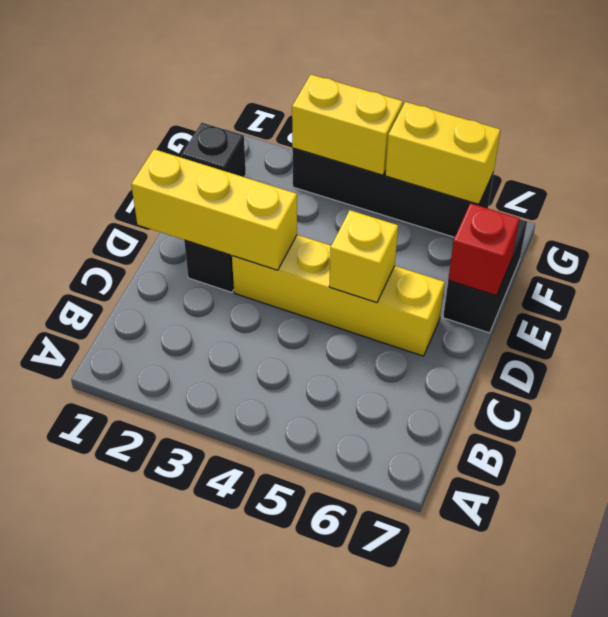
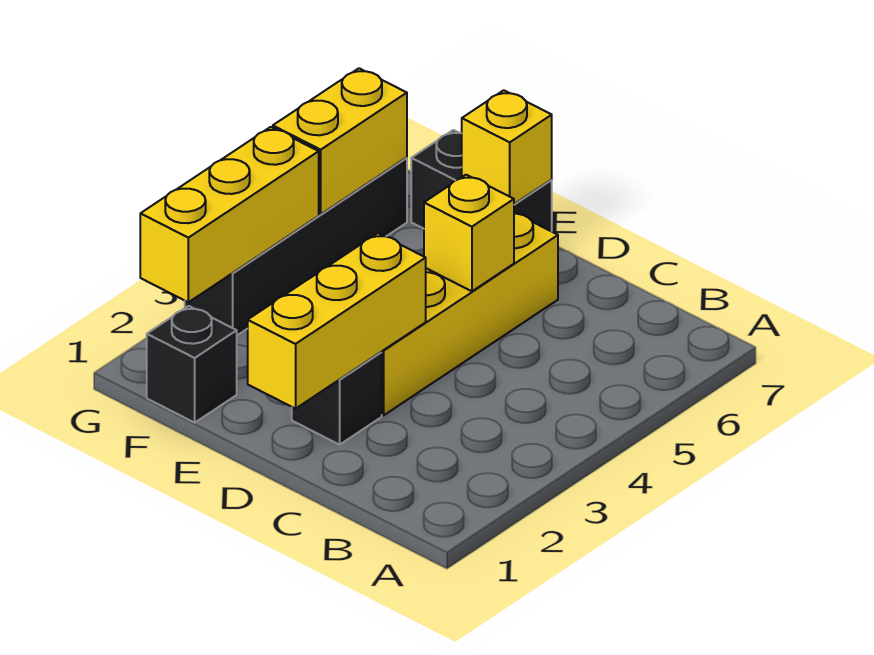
red 1x1 brick [448,203,520,296] -> yellow 1x1 brick [462,90,552,204]
yellow 1x2 brick [292,74,403,175] -> yellow 1x3 brick [140,127,319,302]

